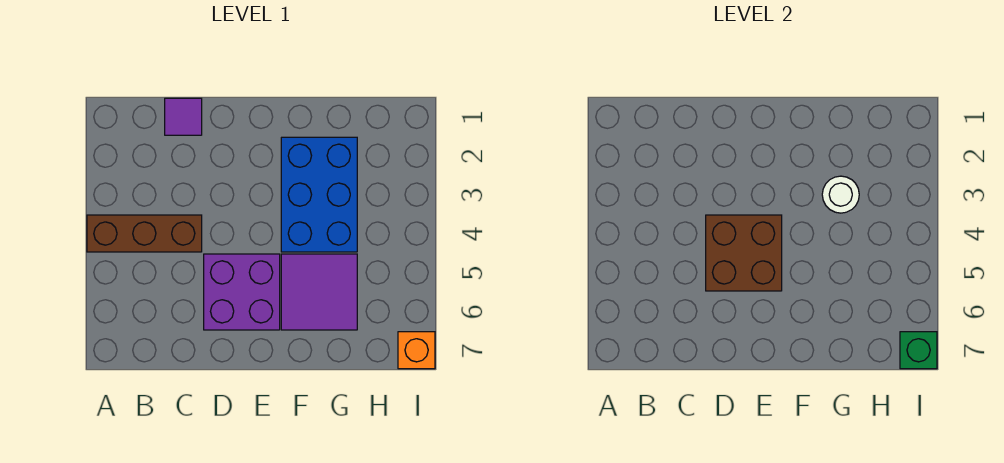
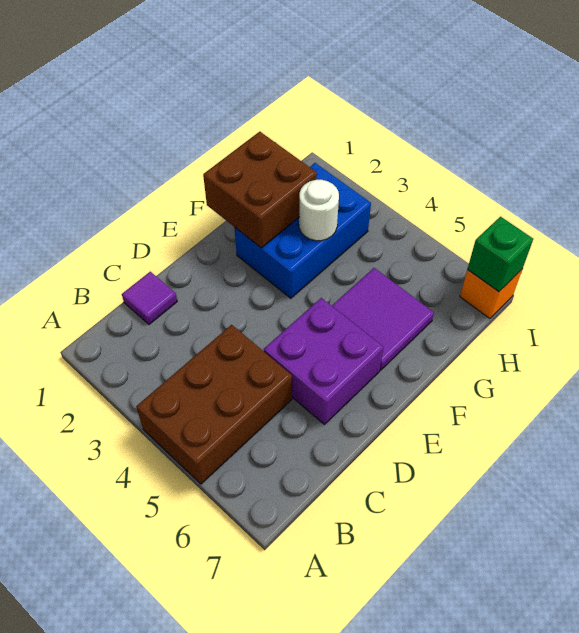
brown 1x3 brick [87,215,202,252] -> brown 2x3 brick [136,325,292,484]
brown 2x2 brick [706,215,782,291] -> brown 2x2 brick moved to [203,132,317,248]
blue 2x3 brick [281,137,357,252] -> blue 2x3 brick turned to [234,163,371,298]

